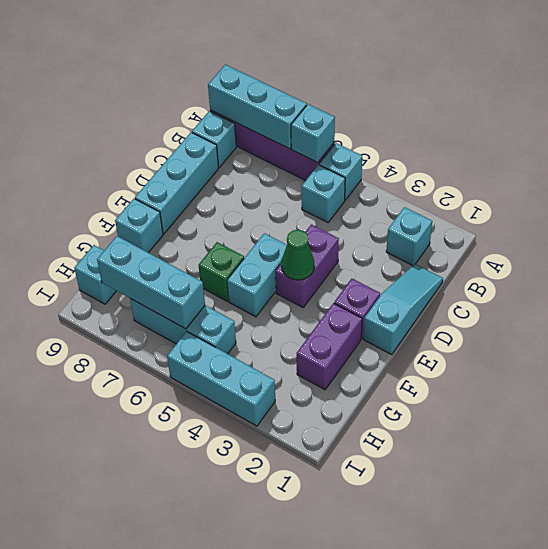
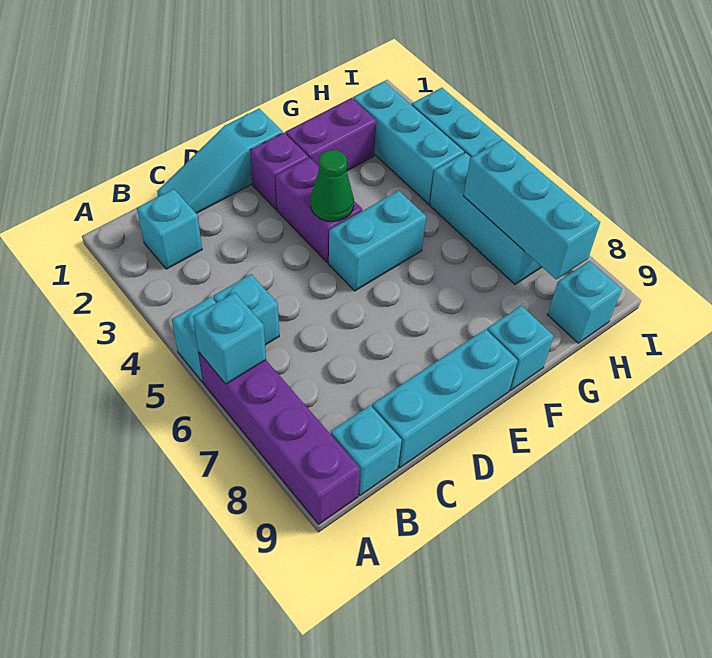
cyan 1x3 brick [208,65,307,149] -> cyan 1x3 brick moved to [353,81,464,204]
purple 1x2 brick [275,224,339,307] -> purple 1x2 brick turned to [276,158,362,263]
green 1x1 brick [199,242,244,301] -> none

